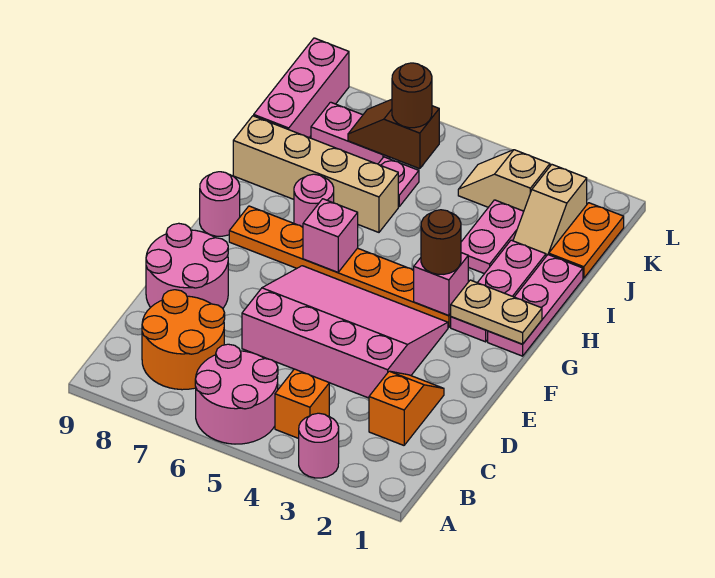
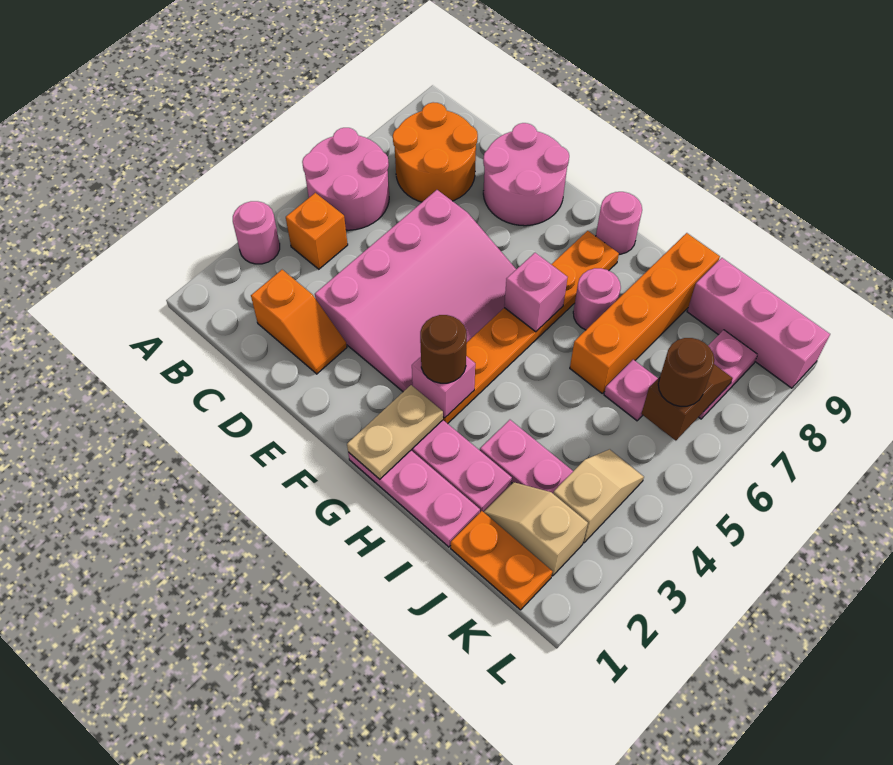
tan 1x4 brick [233,116,398,232] -> orange 1x4 brick [570,233,720,393]

